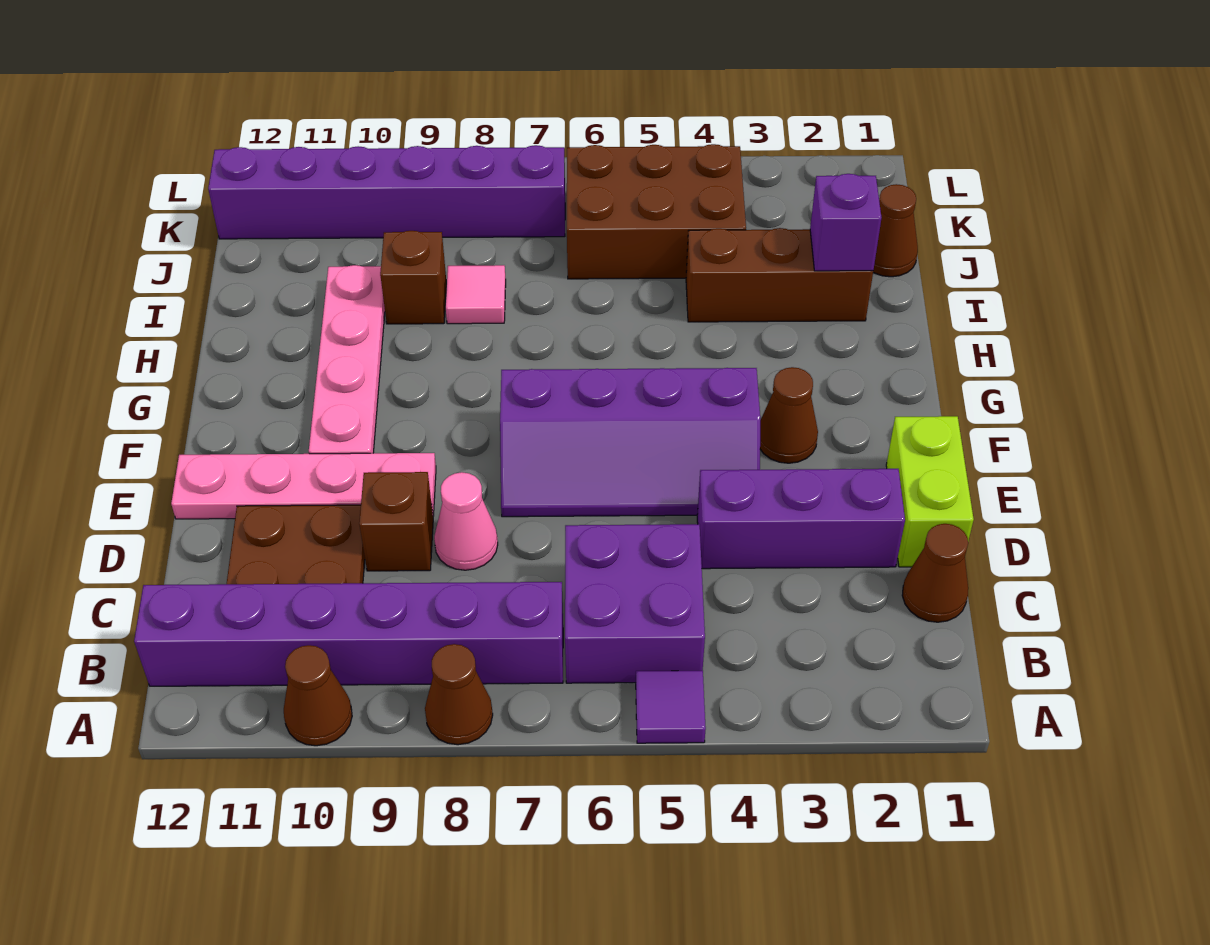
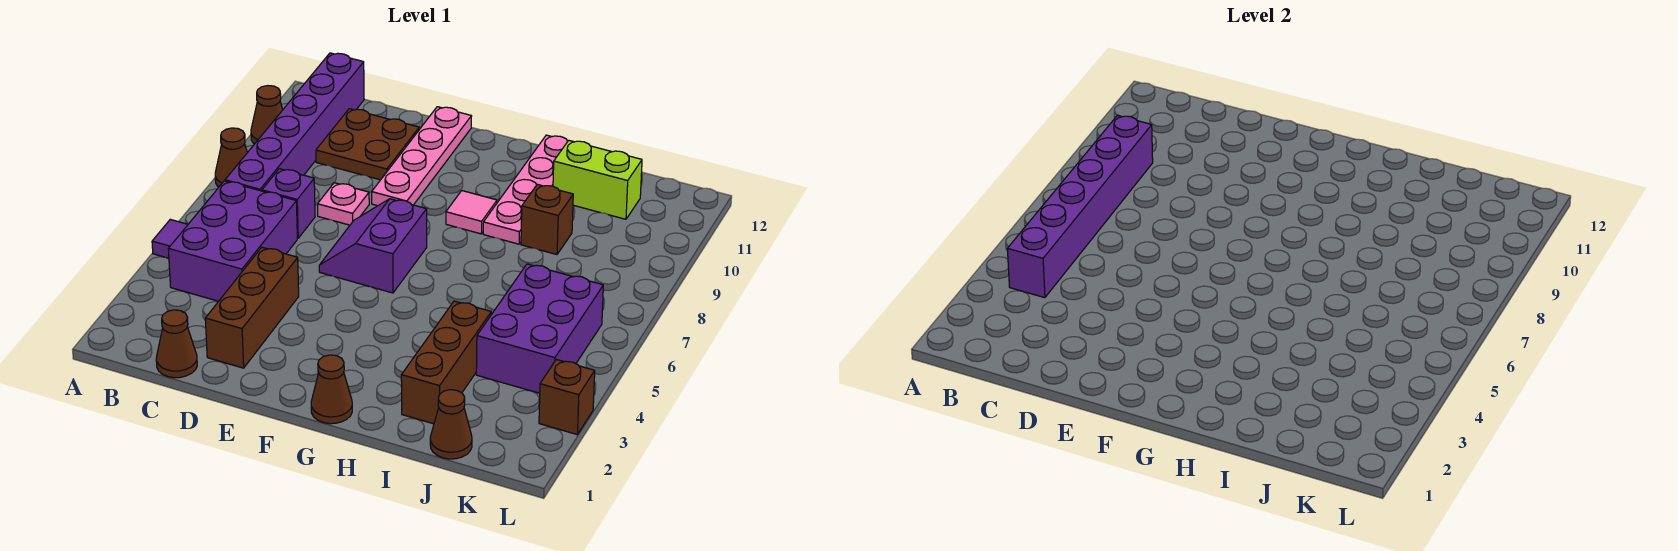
purple 2x2 brick [565,524,705,683] -> purple 2x3 brick [168,181,297,301]
lime 1x2 brick [886,416,974,567] -> lime 1x2 brick moved to [553,141,642,219]
purple 1x3 brick [697,469,905,569] -> brown 1x3 brick [205,247,299,368]
pink 1x1 cone [434,472,498,570] -> pink 1x1 plate [318,183,369,225]
brown 1x1 brick [359,472,433,571] -> brown 1x1 brick moved to [539,360,595,434]
purple 2x4 slope [500,368,760,517] -> purple 2x2 slope [319,199,427,293]
brown 1x1 cone [760,367,818,463] -> brown 1x1 cone moved to [311,355,352,424]
pink 1x4 plate [309,265,385,454] -> pink 1x4 plate turned to [483,135,568,244]
purple 1x1 brick [810,174,882,271] -> purple 1x1 brick moved to [262,169,315,238]
pink 1x1 tile [446,265,506,324] -> pink 1x1 tile moved to [446,191,497,234]
brown 2x3 brick [567,144,746,279] -> purple 2x3 brick [476,264,603,393]
purple 1x6 brick [208,145,565,239] -> purple 1x6 brick moved to [1007,115,1153,298]

